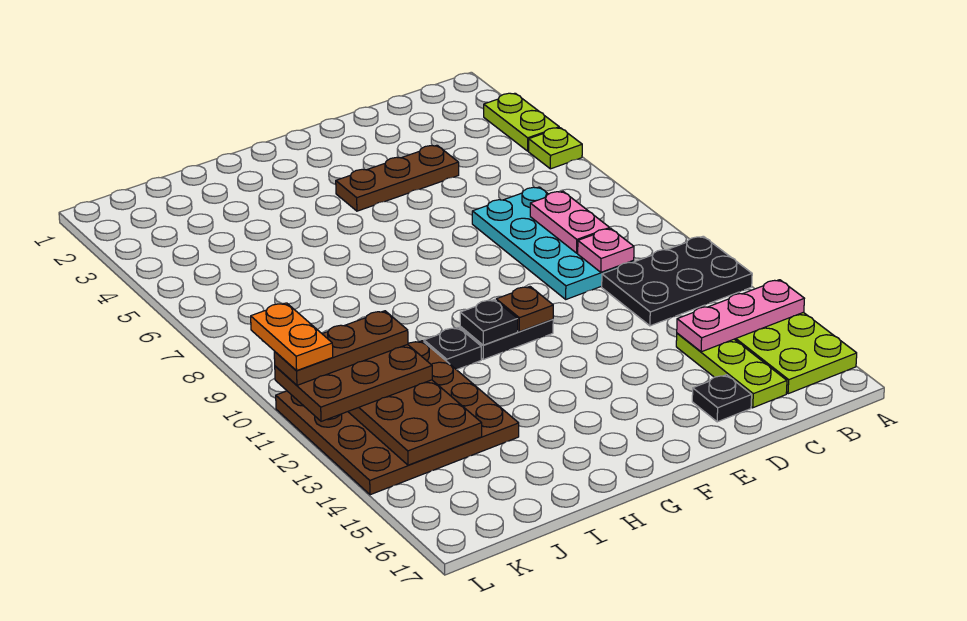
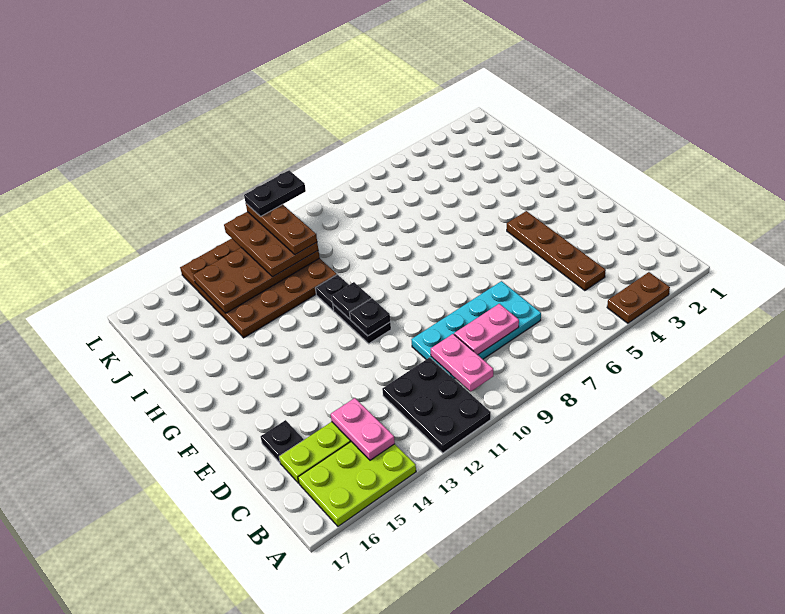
lime 1x2 plate [484,93,559,151] -> brown 1x2 plate [607,272,670,323]
lime 1x1 plate [529,128,582,169] -> none
pink 1x3 plate [677,280,804,352] -> pink 1x2 plate [330,398,395,460]
pink 1x1 plate [578,229,634,272] -> pink 1x2 plate [431,334,493,391]
brown 1x3 plate [336,145,459,211] -> brown 1x4 plate [507,211,606,291]
brown 1x1 plate [496,287,553,332] -> black 1x1 plate [349,298,390,336]
orange 1x2 plate [251,303,333,371] -> black 1x2 plate [244,170,306,217]

